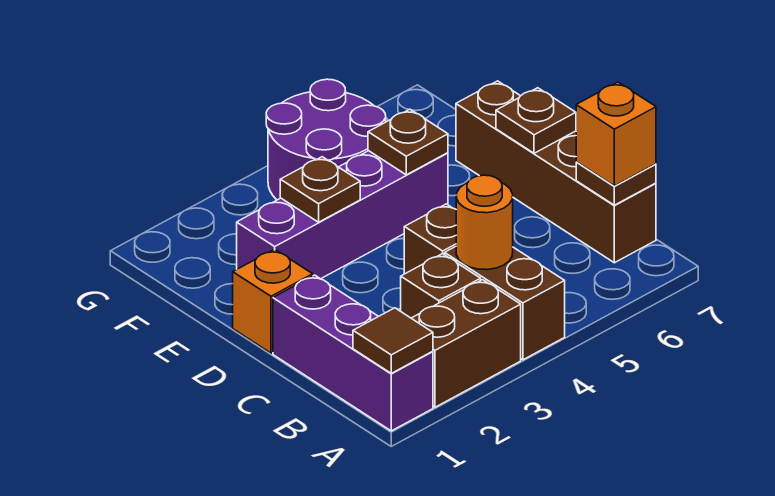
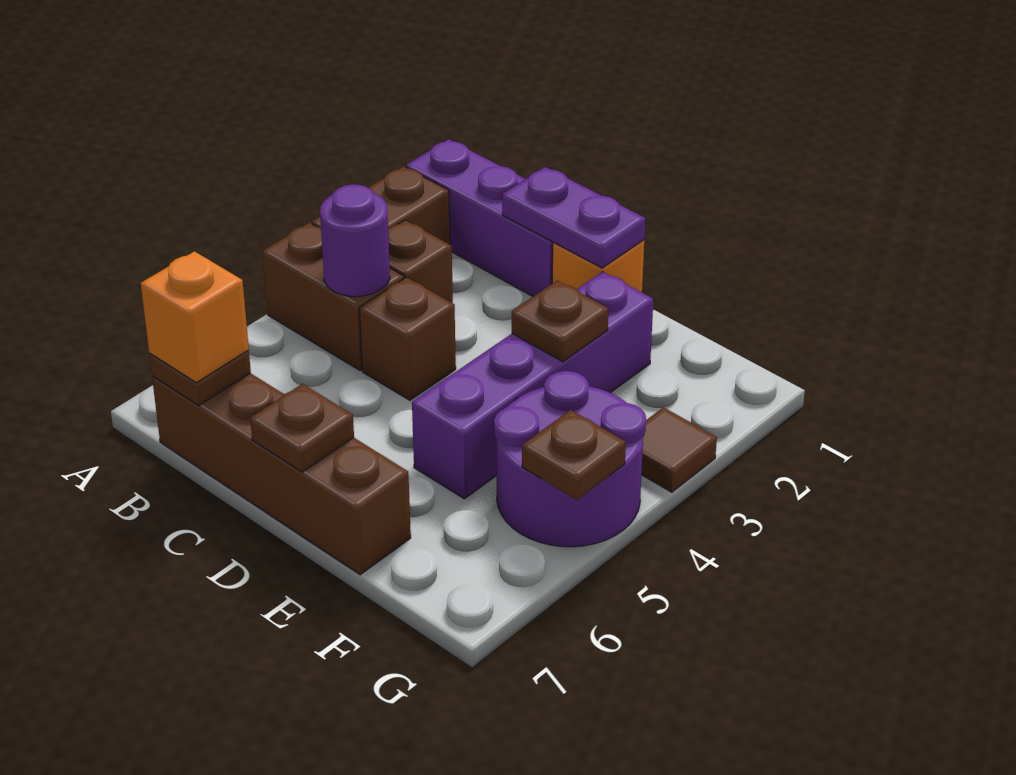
brown 1x1 tile [353,308,433,373] -> brown 1x1 tile moved to [641,407,717,492]
orange 1x1 round brick [456,175,513,270] -> purple 1x1 round brick [320,184,390,297]
none -> purple 1x2 plate [502,167,645,268]
brown 1x1 plate [368,109,448,175] -> brown 1x1 plate moved to [522,410,626,500]

